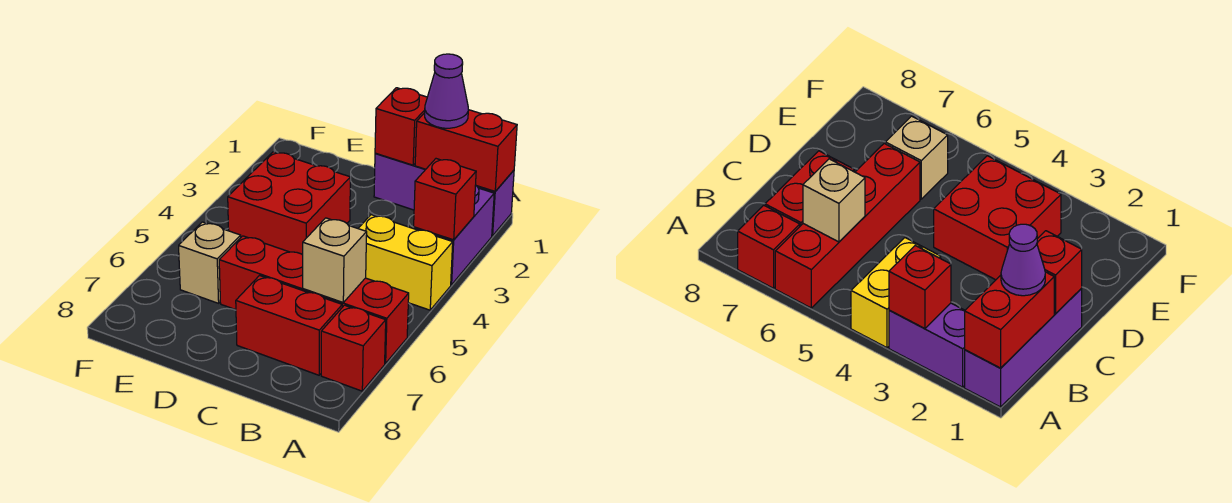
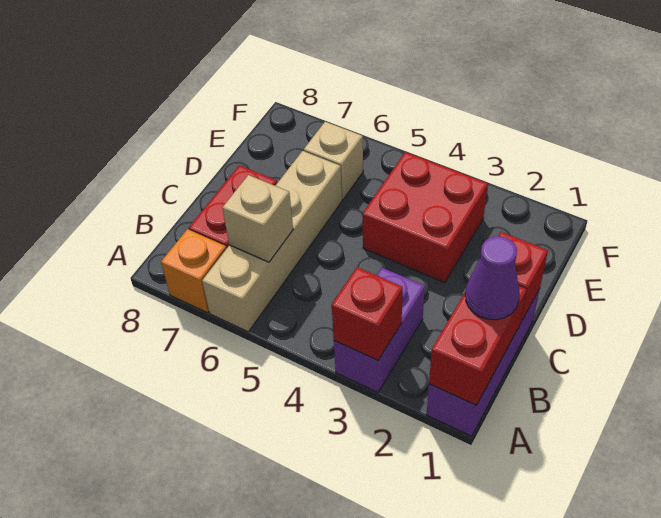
purple 1x2 brick [414,185,494,285] -> purple 1x2 brick turned to [334,268,425,392]
yellow 1x2 brick [358,215,453,310] -> none
red 1x4 brick [219,236,409,363] -> tan 1x4 brick [202,151,342,332]
red 1x1 brick [321,305,386,391] -> orange 1x1 brick [161,229,226,313]

